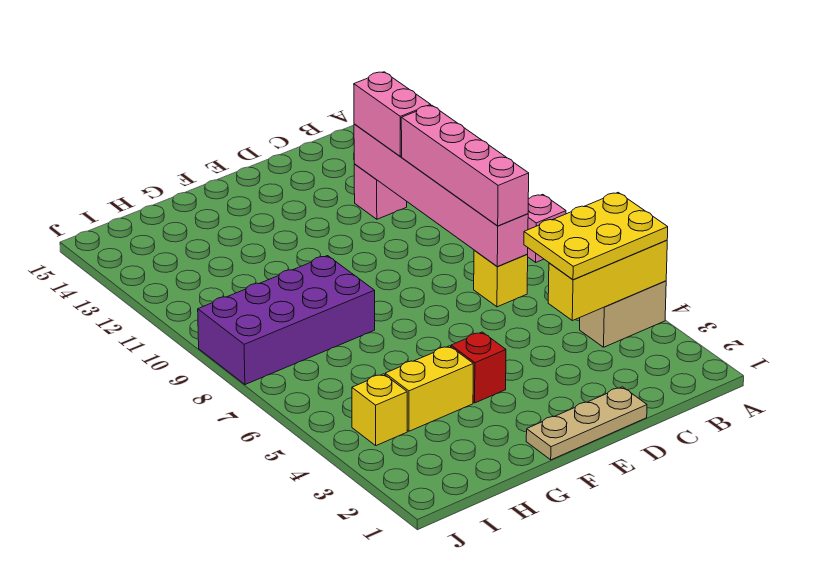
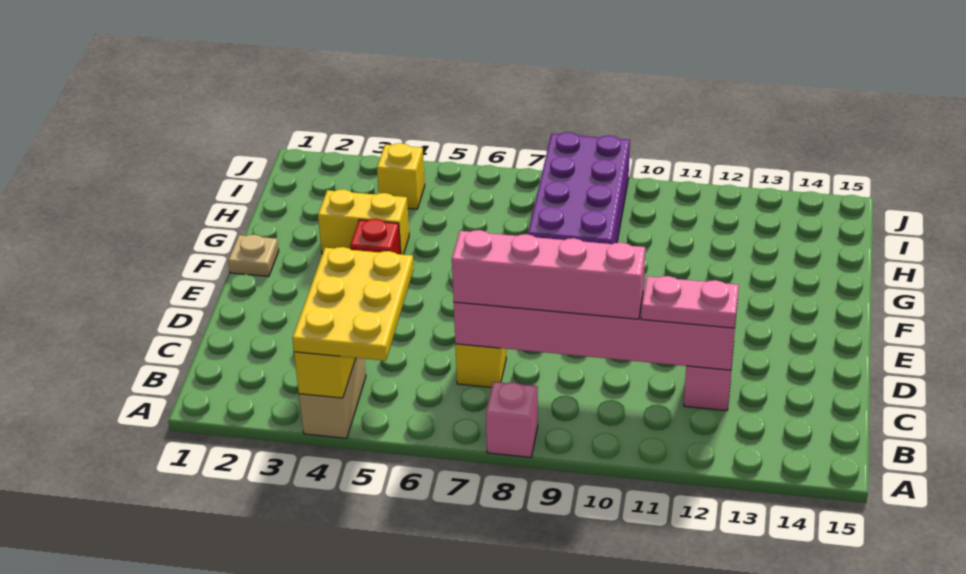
pink 1x2 brick [354,72,431,156] -> pink 1x2 plate [641,276,739,328]
tan 1x3 plate [526,387,647,460] -> tan 1x1 plate [228,235,279,277]
yellow 1x2 brick [385,346,473,431] -> yellow 1x2 brick turned to [318,189,409,255]

